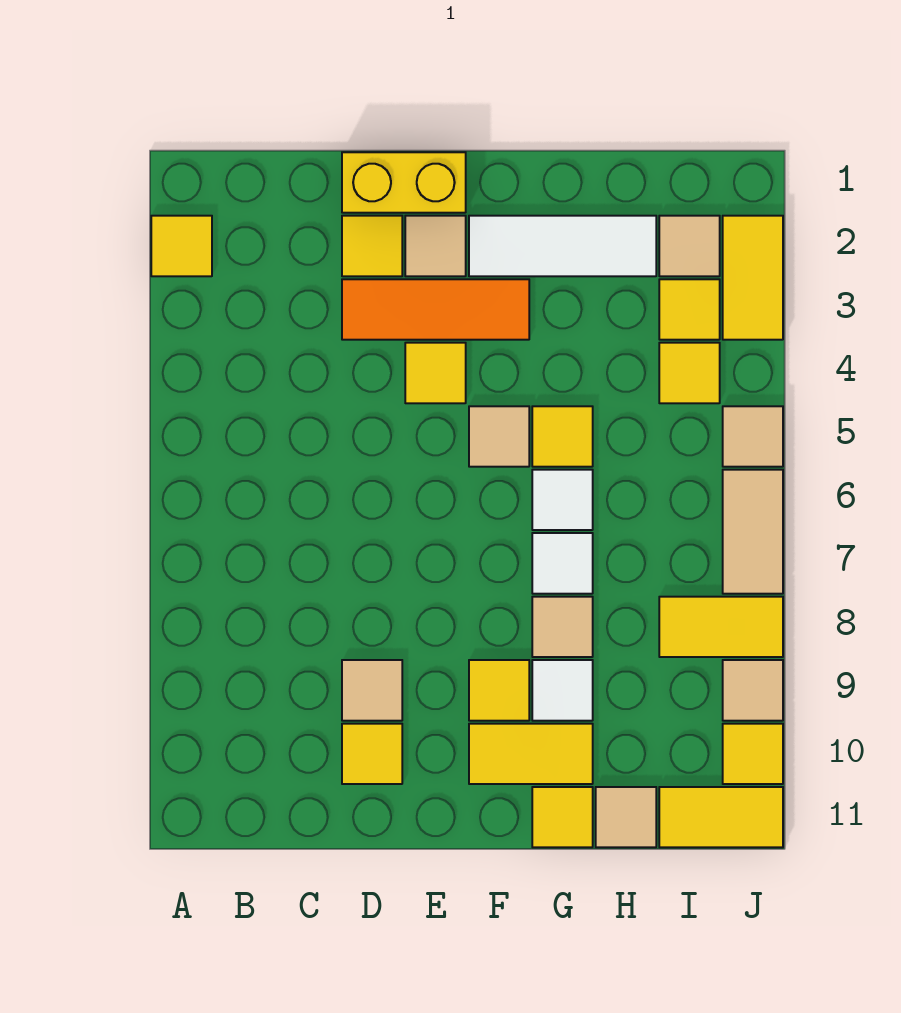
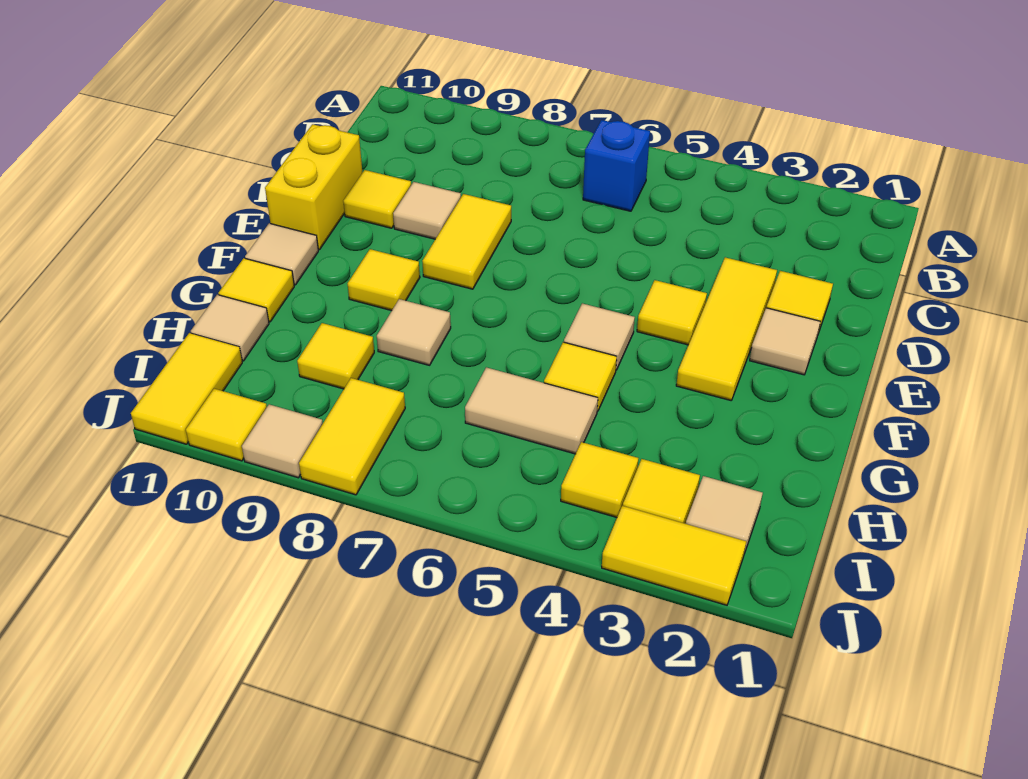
yellow 1x1 tile [151,216,212,276] -> yellow 1x1 tile moved to [297,323,374,389]
none -> blue 1x1 brick [583,120,650,211]
yellow 1x2 brick [342,152,466,213] -> yellow 1x2 brick moved to [265,124,362,250]
orange 1x3 tile [342,279,529,340] -> yellow 1x3 tile [676,257,777,400]
white 1x3 tile [469,216,656,276] -> none
yellow 1x2 tile [469,724,593,784] -> yellow 1x2 tile moved to [422,194,511,289]
white 1x1 tile [532,470,593,530] -> none
white 1x1 tile [532,533,593,594] -> none
white 1x1 tile [532,660,593,721] -> none
tan 1x1 tile [723,406,783,467] -> tan 1x1 tile moved to [245,223,318,285]
tan 1x2 tile [723,470,783,594] -> tan 1x2 tile moved to [465,367,598,454]

